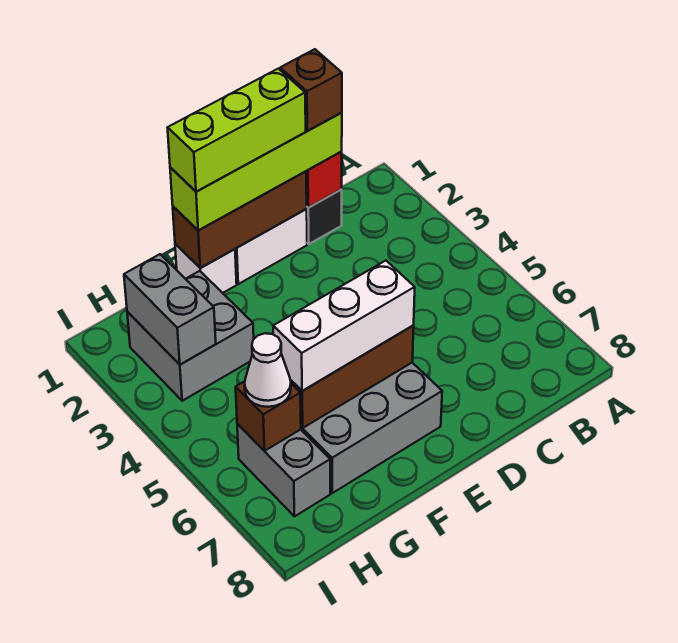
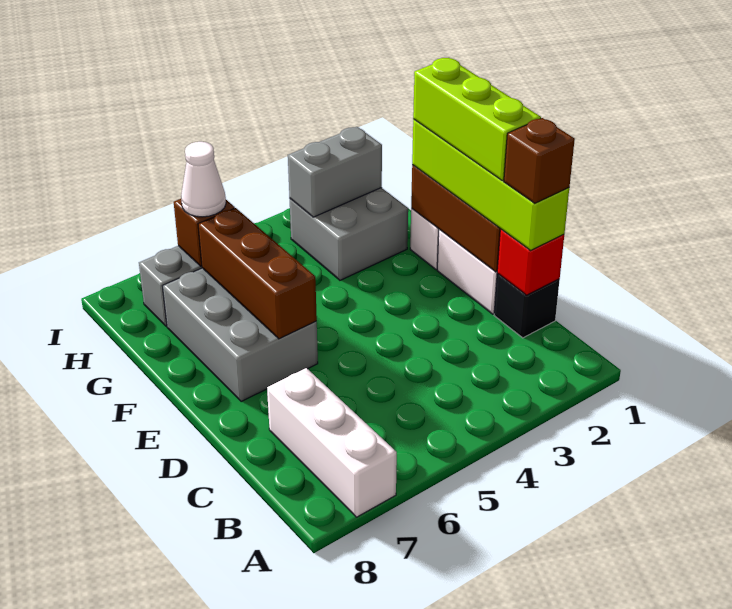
white 1x3 brick [273,261,415,391] -> white 1x3 brick moved to [267,368,397,517]

